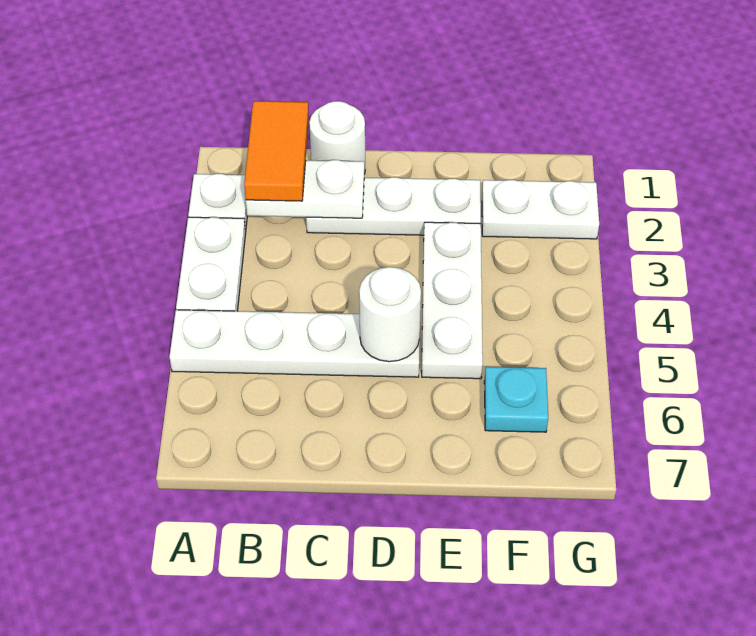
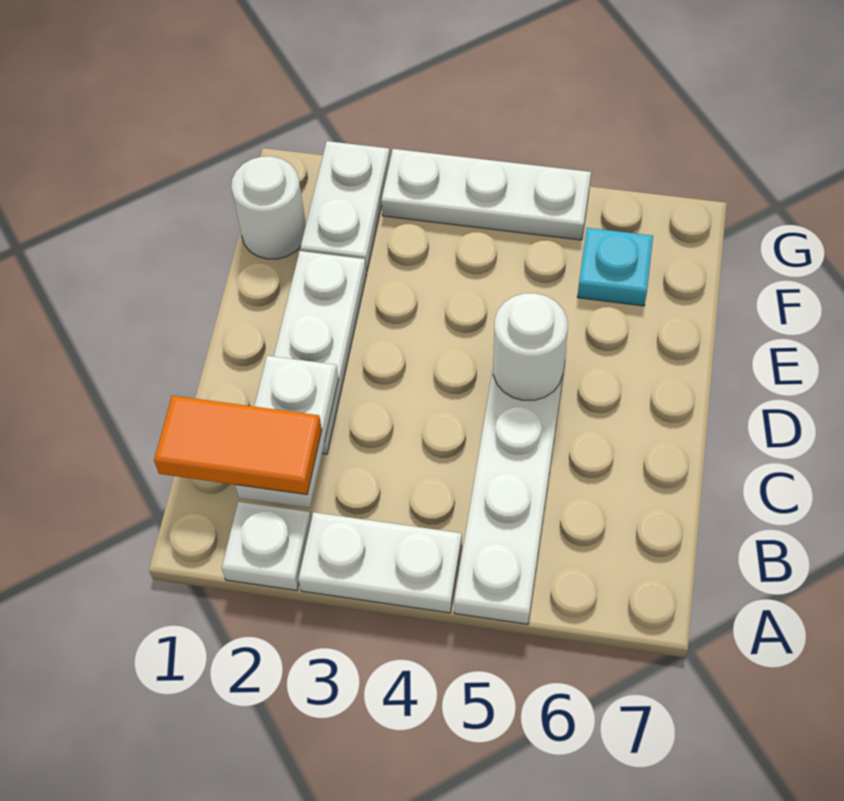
white 1x1 round brick [309,101,365,174] -> white 1x1 round brick moved to [231,156,306,259]
white 1x3 plate [422,222,483,379] -> white 1x3 plate moved to [381,149,591,240]

